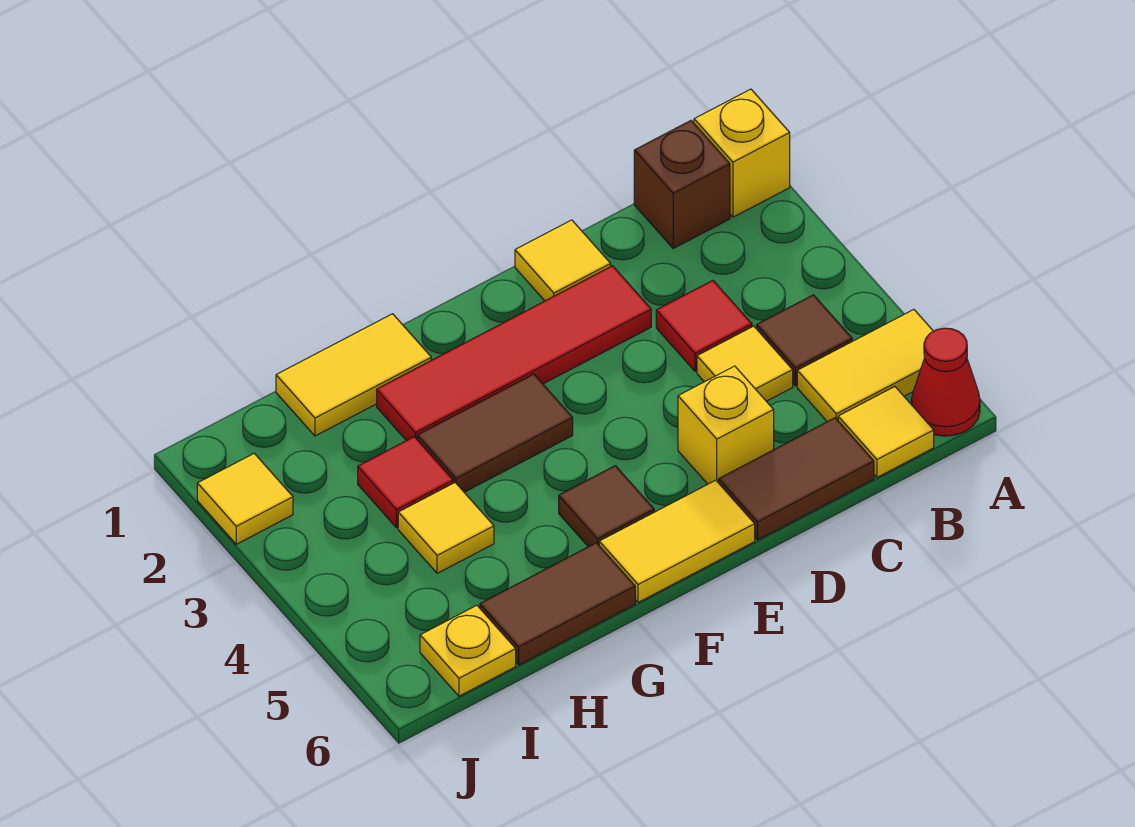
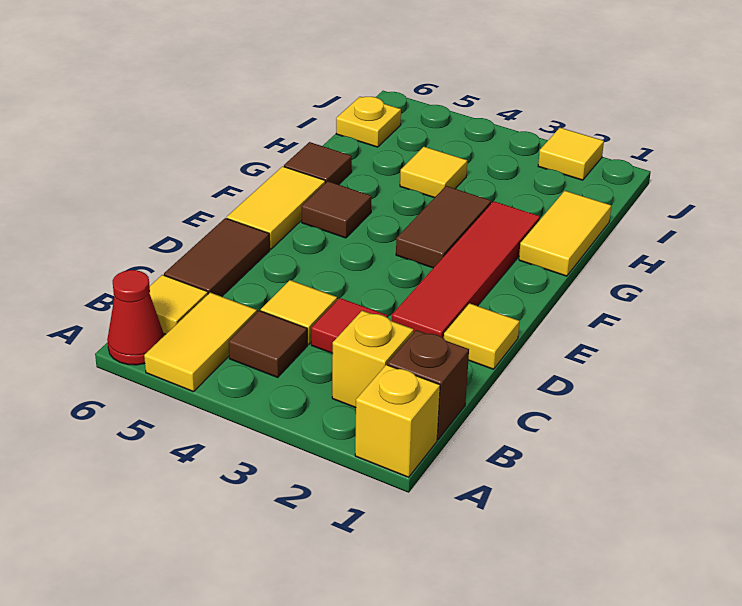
yellow 1x1 brick [678,366,774,484] -> yellow 1x1 brick moved to [332,311,414,408]
brown 1x2 tile [480,543,635,665] -> brown 1x1 tile [284,142,352,185]
red 1x1 tile [358,437,453,528] -> none

